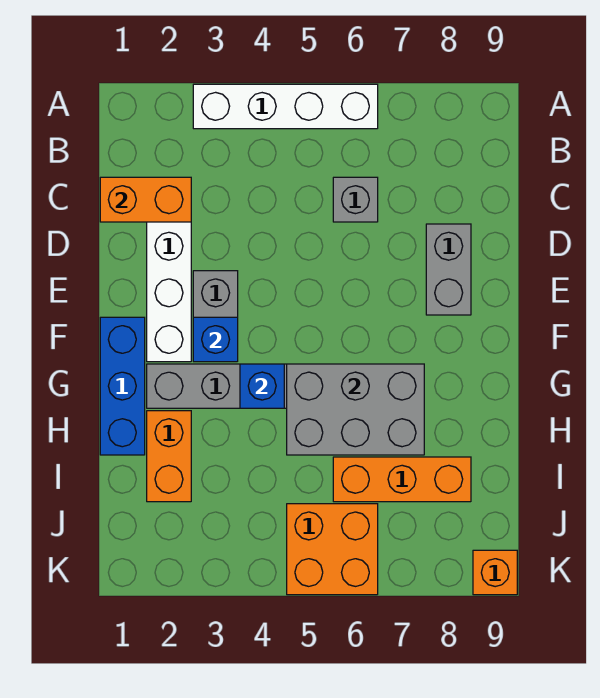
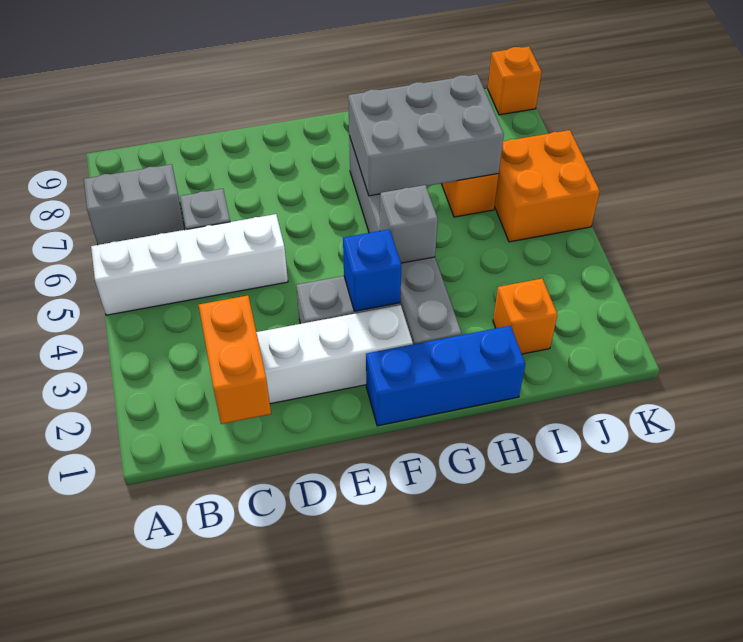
white 1x4 brick [193,84,378,129] -> white 1x4 brick turned to [91,214,288,315]
grey 1x2 brick [426,224,471,315] -> grey 1x2 brick moved to [84,164,185,245]
blue 1x1 brick [240,364,284,408] -> grey 1x1 brick [380,185,438,263]
grey 2x3 brick [287,364,424,455] -> grey 2x3 brick turned to [348,74,504,196]
orange 1x2 brick [147,411,191,502] -> orange 1x1 brick [493,279,557,354]

